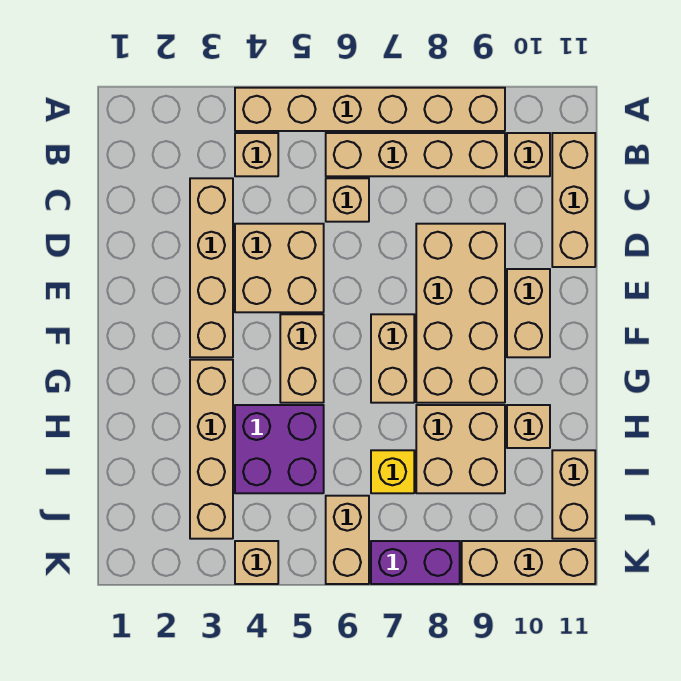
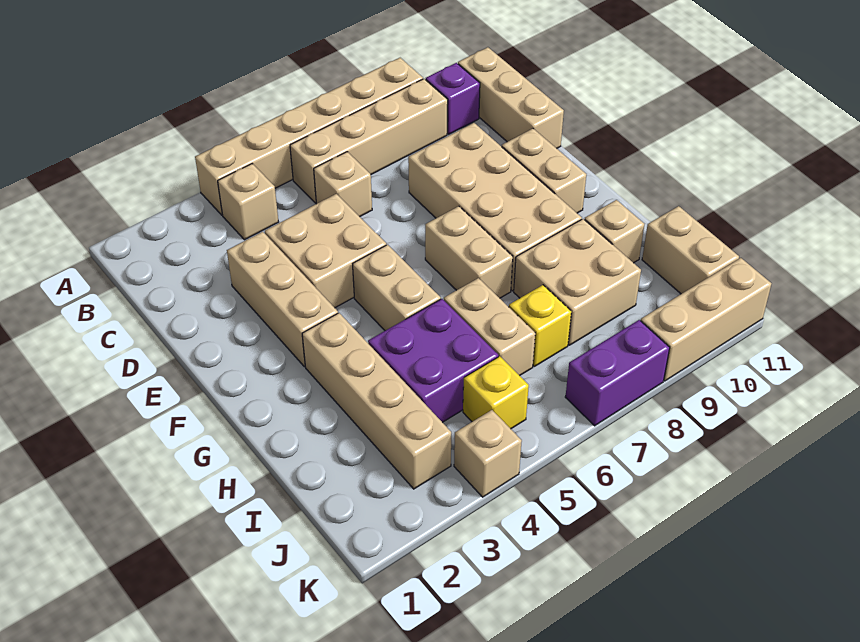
tan 1x1 brick [507,133,550,176] -> purple 1x1 brick [426,63,480,134]
tan 1x4 brick [190,178,233,357] -> tan 1x3 brick [227,232,338,367]
none -> yellow 1x1 brick [463,356,529,429]
tan 1x2 brick [326,496,369,584] -> tan 1x2 brick moved to [444,278,535,376]

